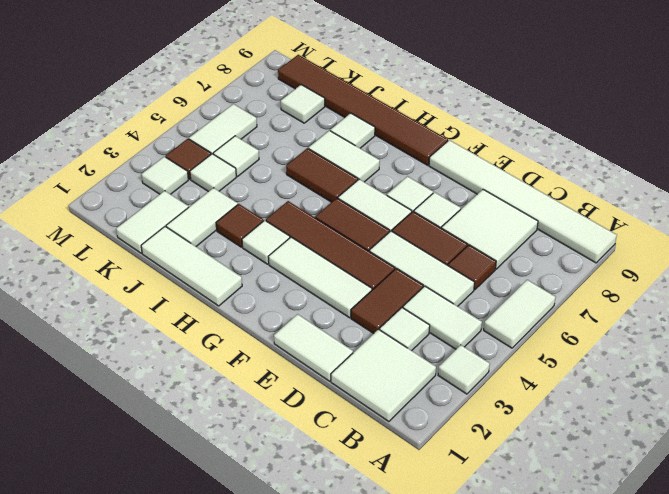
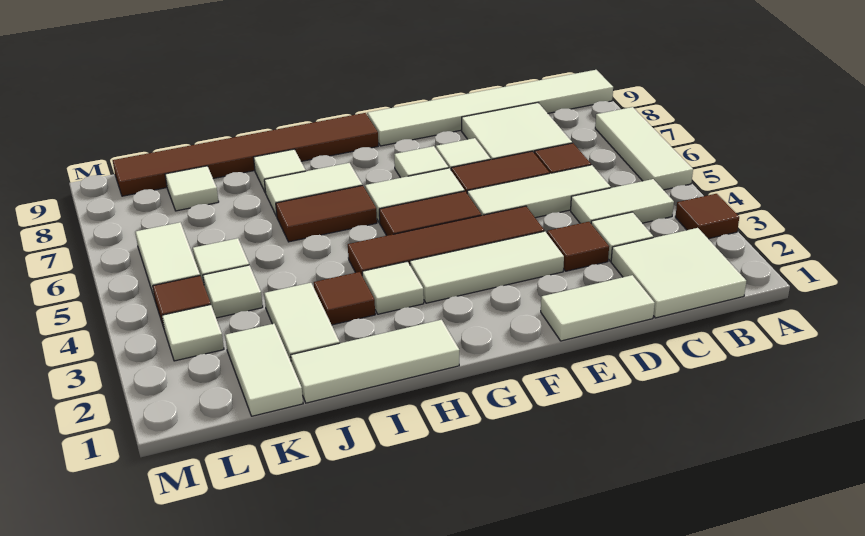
white 1x1 tile [438,345,490,394] -> brown 1x1 tile [675,194,739,239]
white 1x2 tile [484,280,555,348] -> white 1x3 tile [595,107,693,190]
brown 1x2 tile [351,268,423,333] -> brown 1x1 tile [547,222,609,271]

